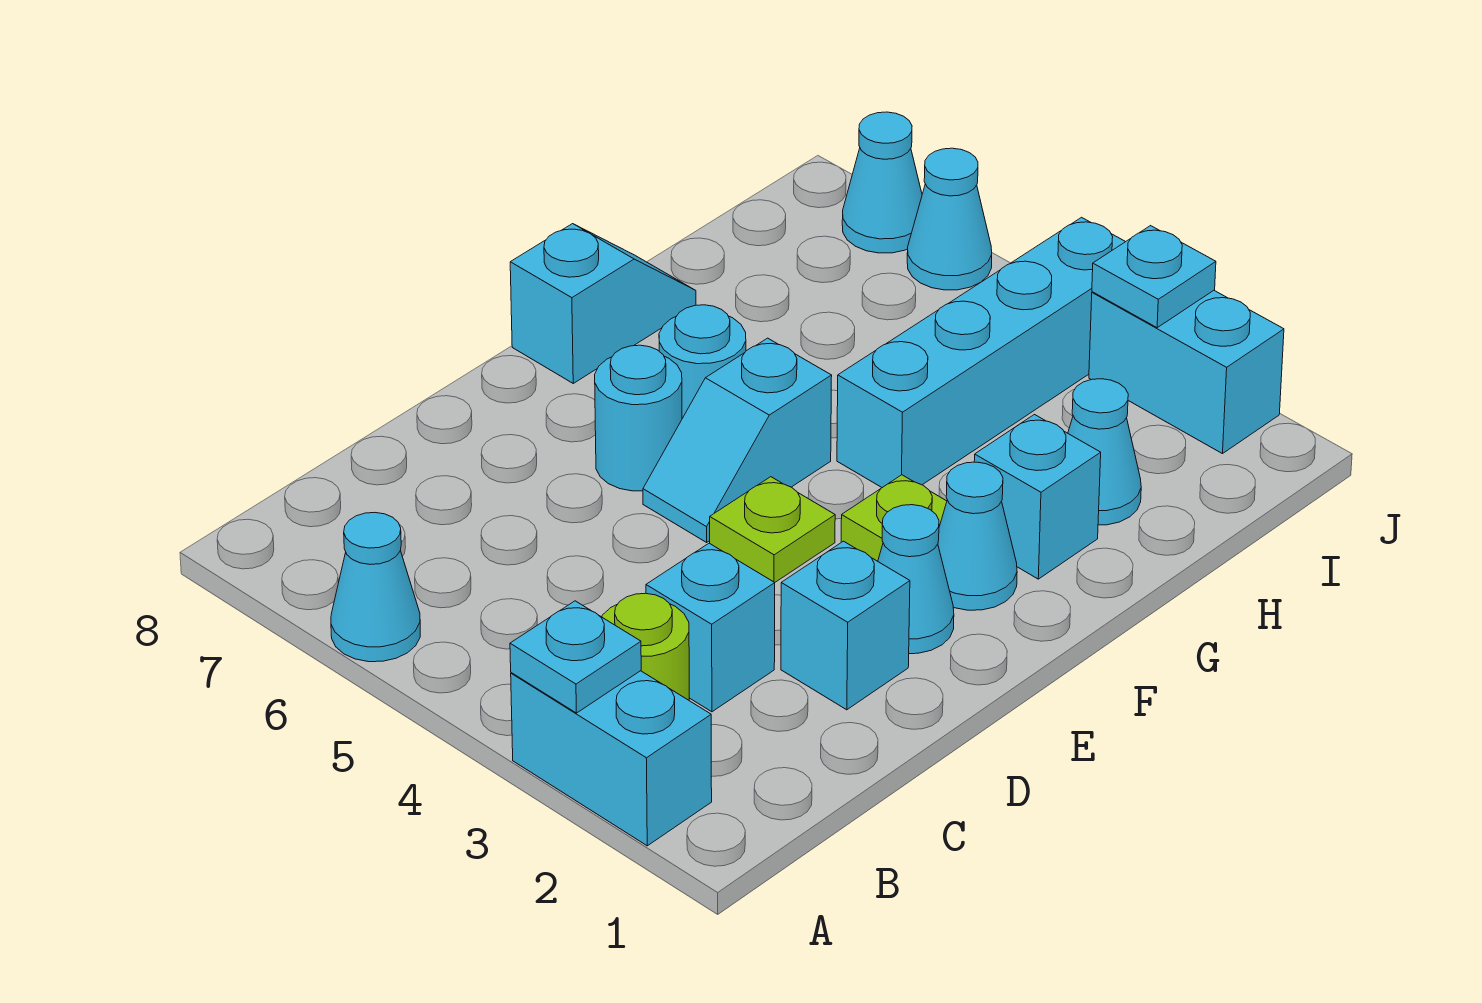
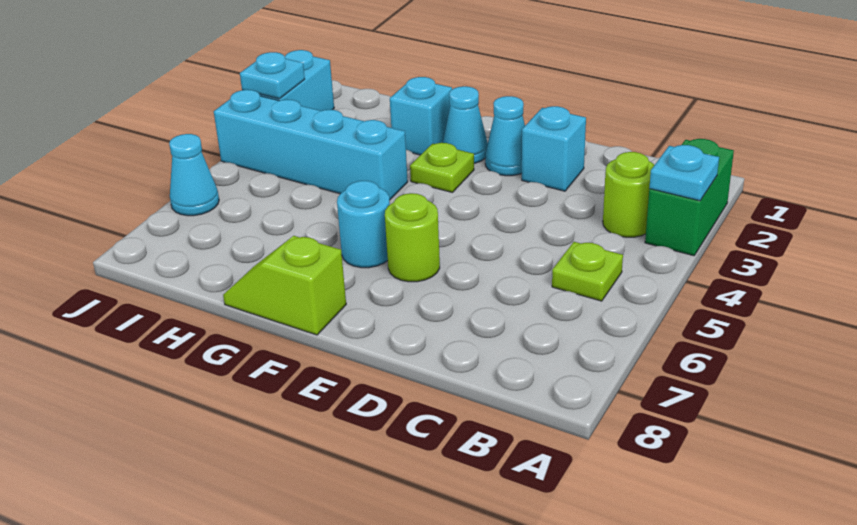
cyan 1x2 brick [511,671,712,846] -> green 1x2 brick [645,139,734,256]
cyan 1x1 cone [331,513,420,662] -> none
cyan 1x1 brick [646,543,775,712] -> none
lime 1x1 plate [710,477,835,583] -> lime 1x1 plate moved to [552,242,623,301]
cyan 1x2 slope [643,338,832,542] -> none
cyan 1x1 round brick [595,345,682,491] -> lime 1x1 round brick [385,193,440,282]
cyan 1x2 slope [510,224,696,383] -> lime 1x2 slope [223,236,346,335]
cyan 1x1 cone [1068,379,1141,525] -> none
cyan 1x1 cone [842,112,922,253] -> none

